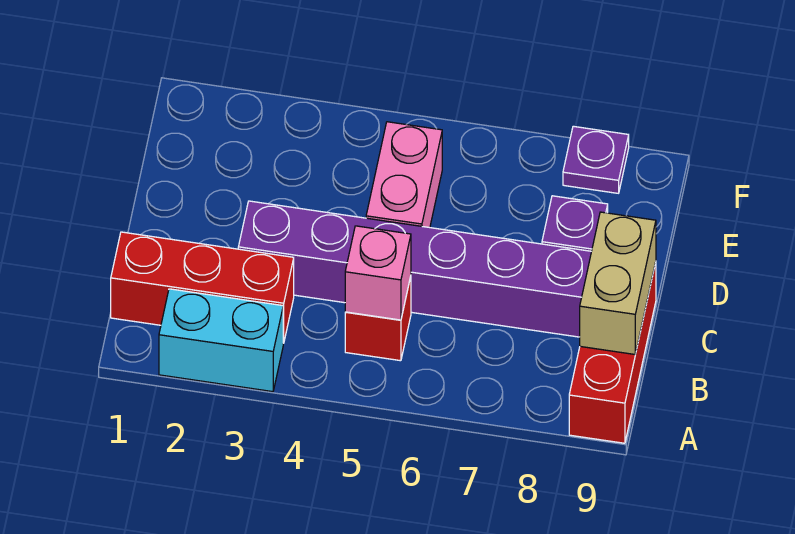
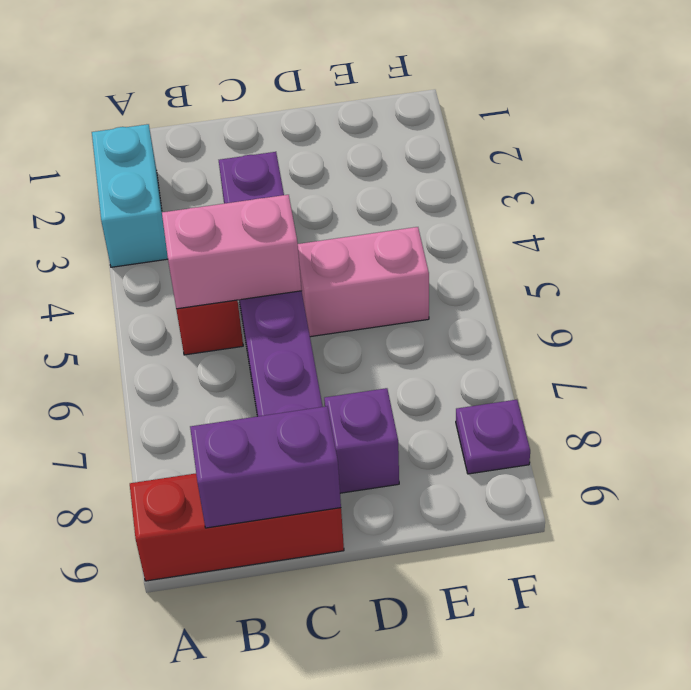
red 1x3 brick [111,232,294,343] -> none
pink 1x1 brick [345,226,411,320] -> pink 1x2 brick [162,195,302,309]
tan 1x2 brick [580,212,656,354] -> purple 1x2 brick [190,406,341,528]

